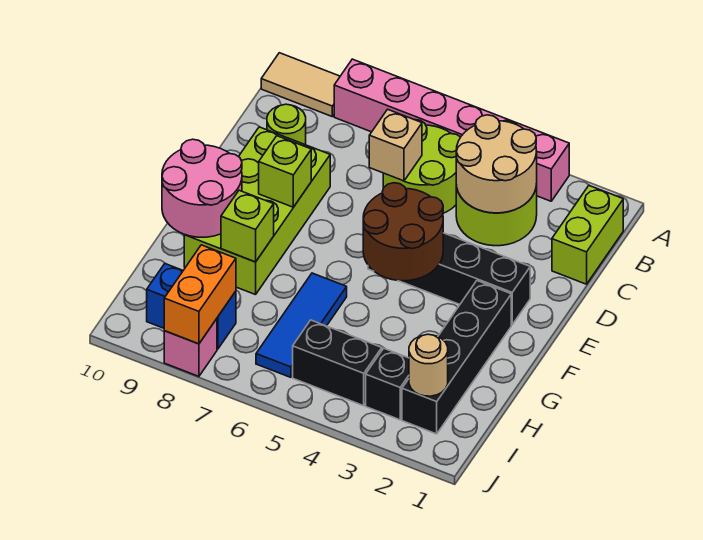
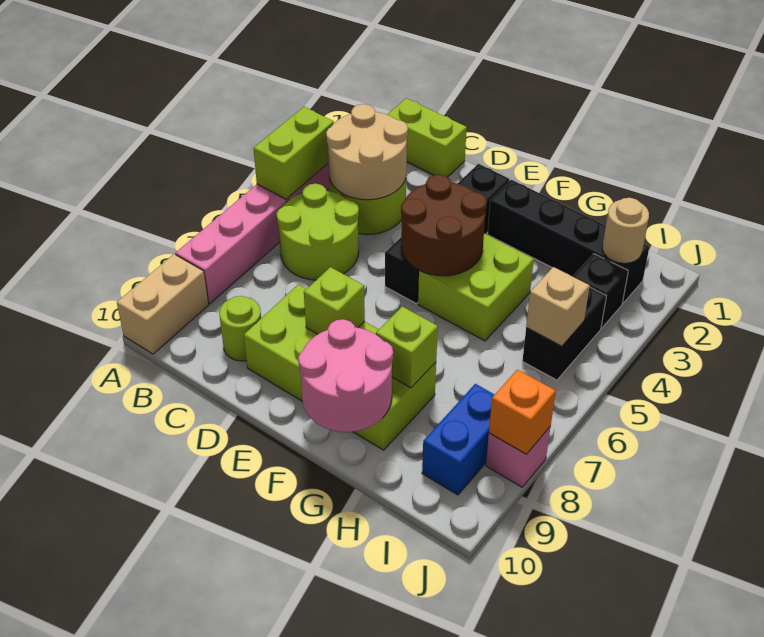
none -> lime 1x2 brick [254,107,334,199]
tan 1x2 tile [261,53,340,116] -> tan 1x2 brick [117,254,208,354]
tan 1x1 brick [369,109,422,181] -> tan 1x1 brick moved to [526,267,590,346]
none -> lime 2x2 brick [418,234,534,341]
blue 1x3 tile [256,273,347,377] -> none
orange 1x2 brick [164,245,236,344] -> orange 1x1 brick [489,370,556,454]

